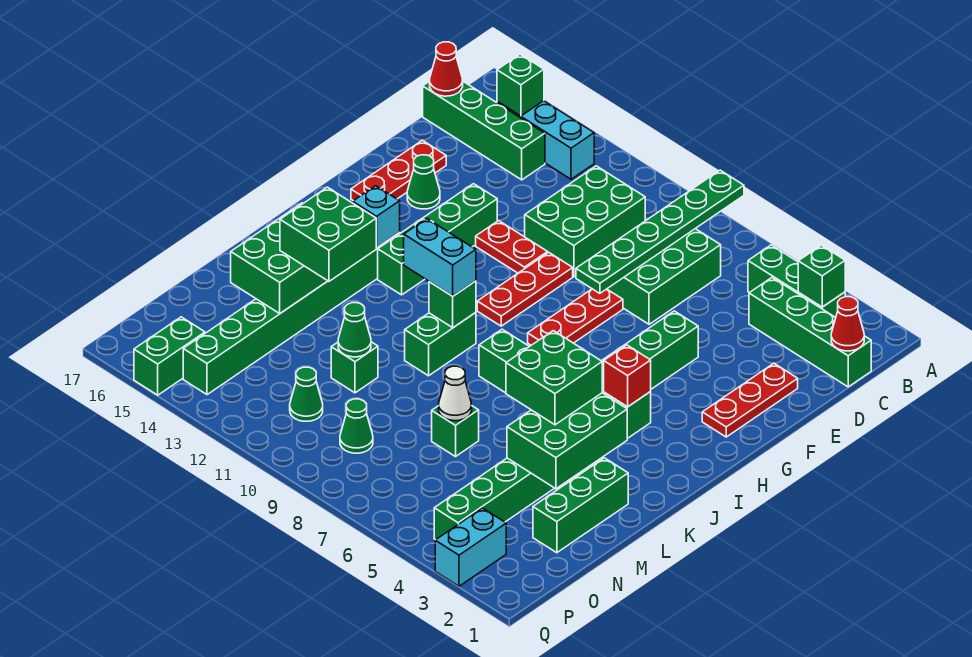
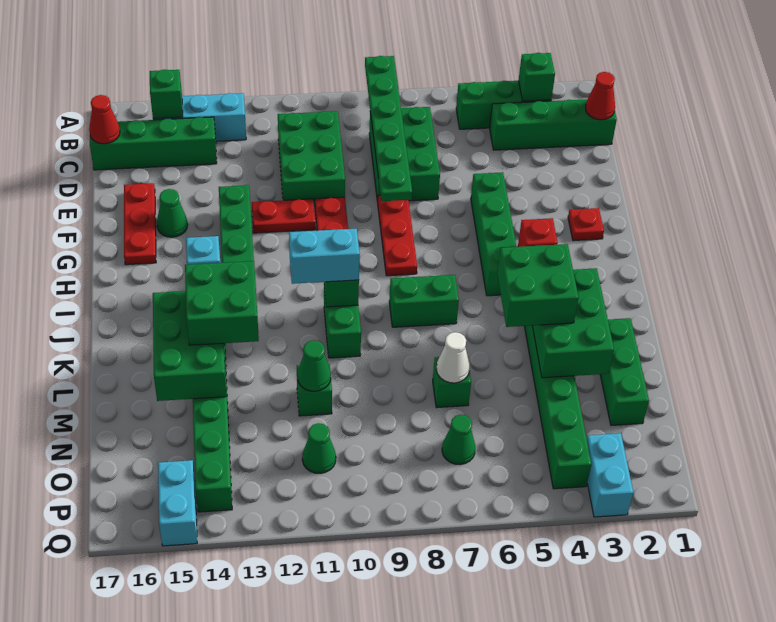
red 1x3 plate [702,363,798,437] -> red 1x1 plate [568,208,604,241]
green 1x1 cone [340,399,373,453] -> green 1x1 cone moved to [442,415,475,465]
green 1x2 brick [134,317,205,395] -> cyan 1x2 brick [158,460,197,546]

